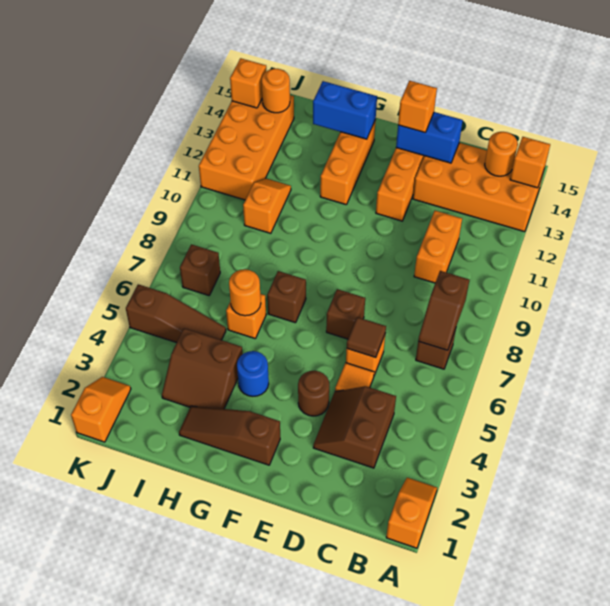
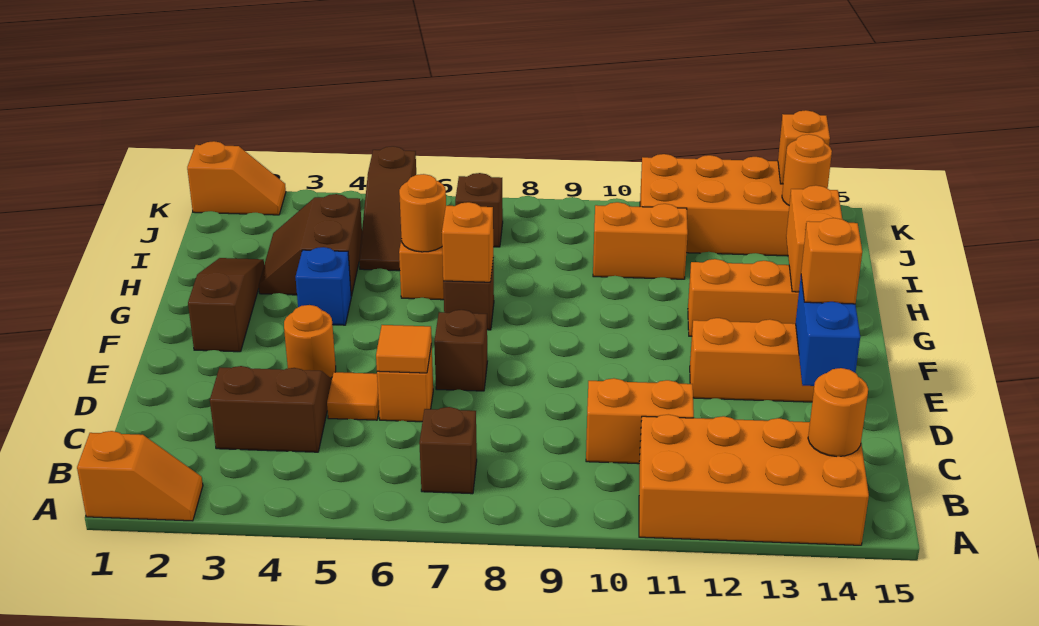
orange 2x4 brick [413,143,544,232] -> orange 2x4 brick turned to [639,414,869,545]
orange 1x1 brick [510,137,550,188] -> orange 1x1 brick moved to [442,202,493,282]
brown 1x2 slope [418,271,470,350] -> none
brown 1x1 tile [347,317,386,358] -> orange 1x1 tile [376,325,432,373]
brown 1x1 round brick [298,371,329,416] -> orange 1x1 round brick [284,305,336,378]
blue 1x1 round brick [237,351,269,396] -> blue 1x1 brick [296,247,351,325]
blue 1x2 brick [313,81,377,139] -> orange 1x2 brick [786,185,842,292]
orange 1x2 slope [243,178,291,233] -> orange 1x2 brick [593,202,688,279]

